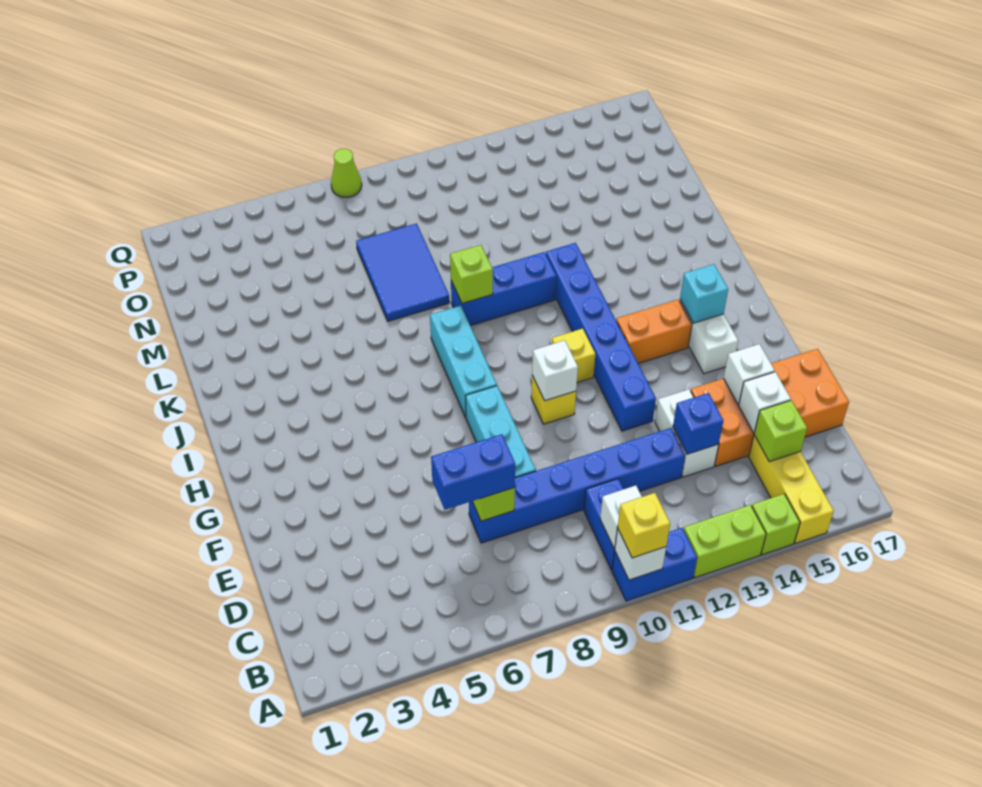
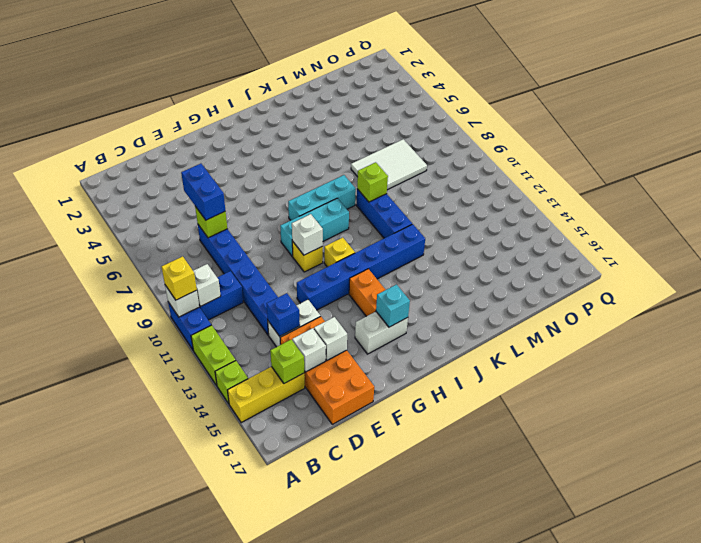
cyan 1x3 brick [466,386,536,478] -> cyan 1x3 brick moved to [280,198,349,256]
blue 2x3 tile [356,223,450,321] -> white 2x3 tile [351,139,427,190]
lime 1x1 cone [331,149,362,197] -> none

